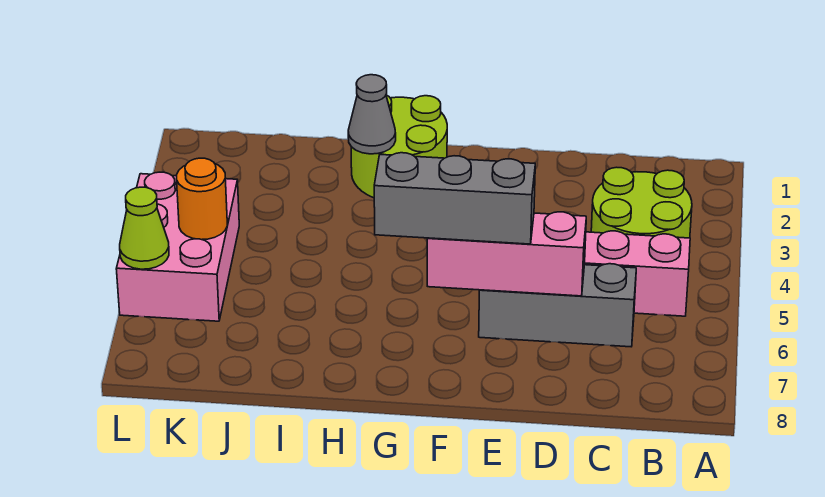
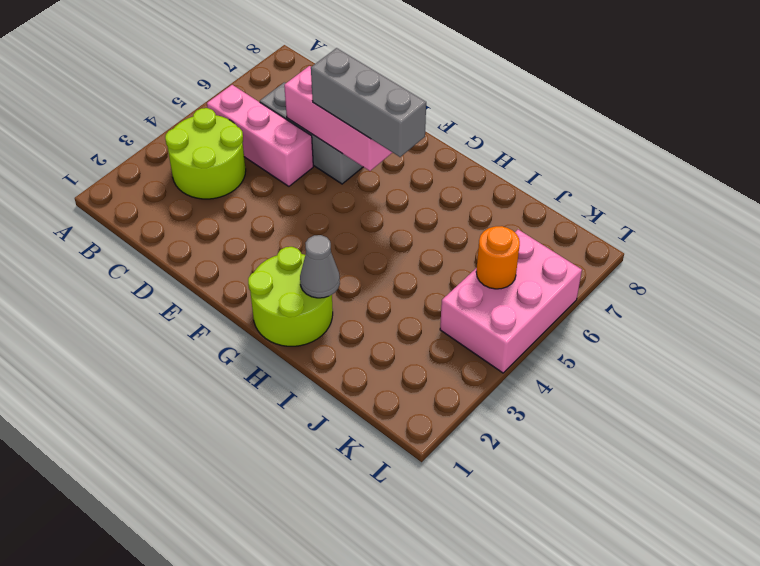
lime 1x1 cone [120,187,169,269] -> none

